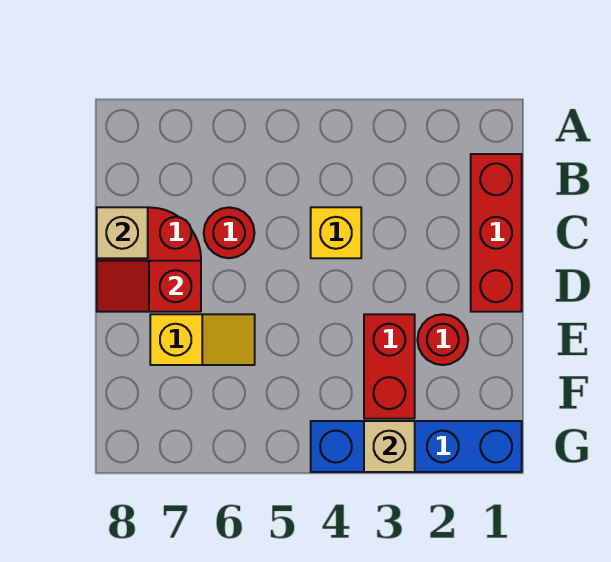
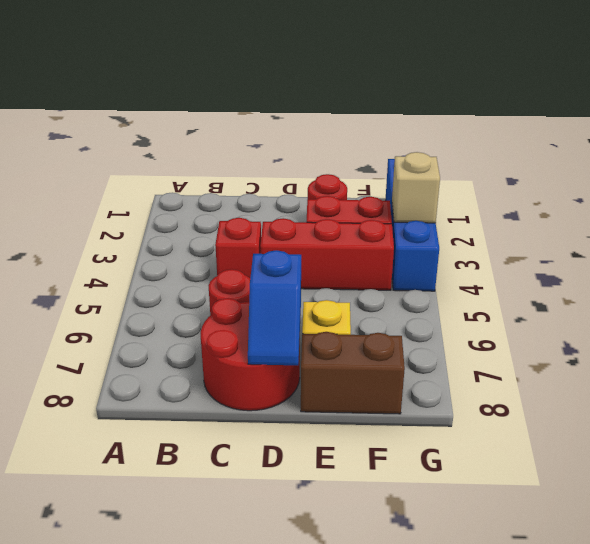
red 1x3 brick [471,154,522,312] -> red 1x3 brick moved to [260,218,394,290]
yellow 1x1 brick [311,207,361,258] -> red 1x1 brick [215,218,261,278]
tan 1x1 brick [97,207,148,258] -> none
red 1x2 slope [97,261,201,312] -> blue 1x2 slope [248,250,301,365]
none -> brown 1x2 brick [301,332,405,414]

